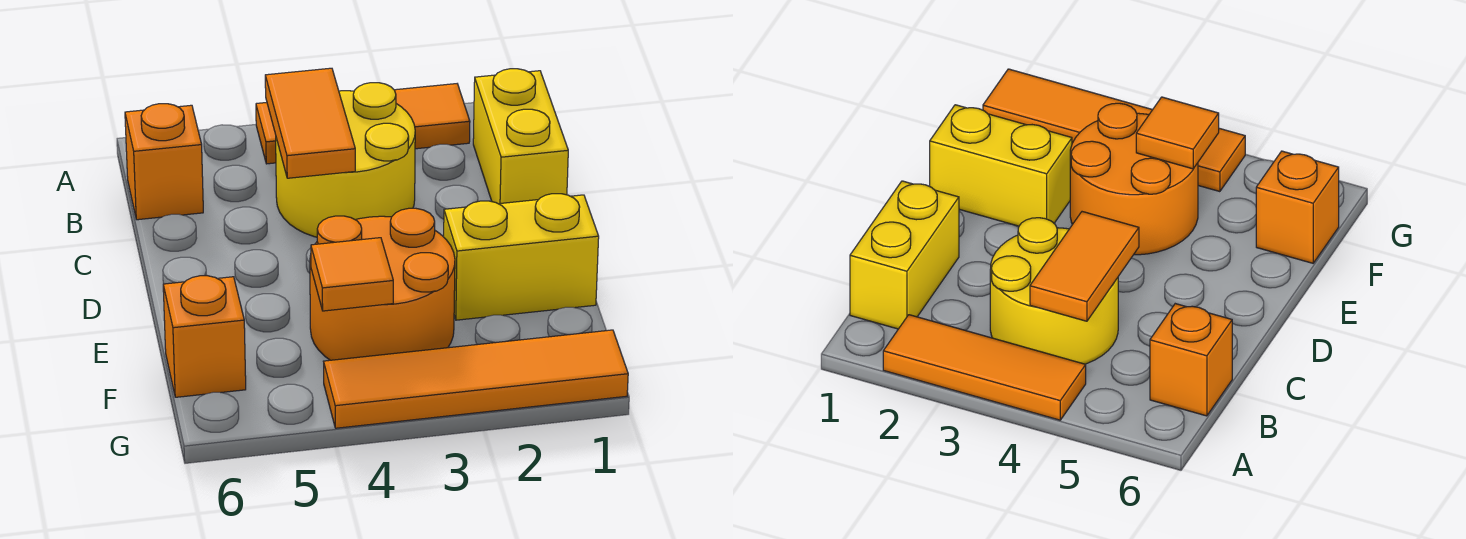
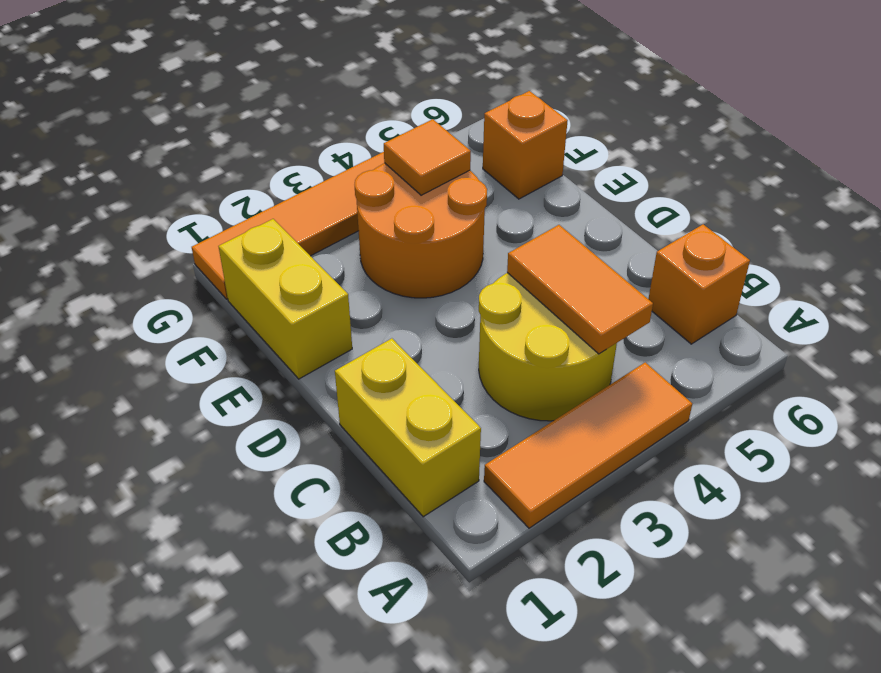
yellow 1x2 brick [444,194,599,320] -> yellow 1x2 brick turned to [219,219,352,379]

